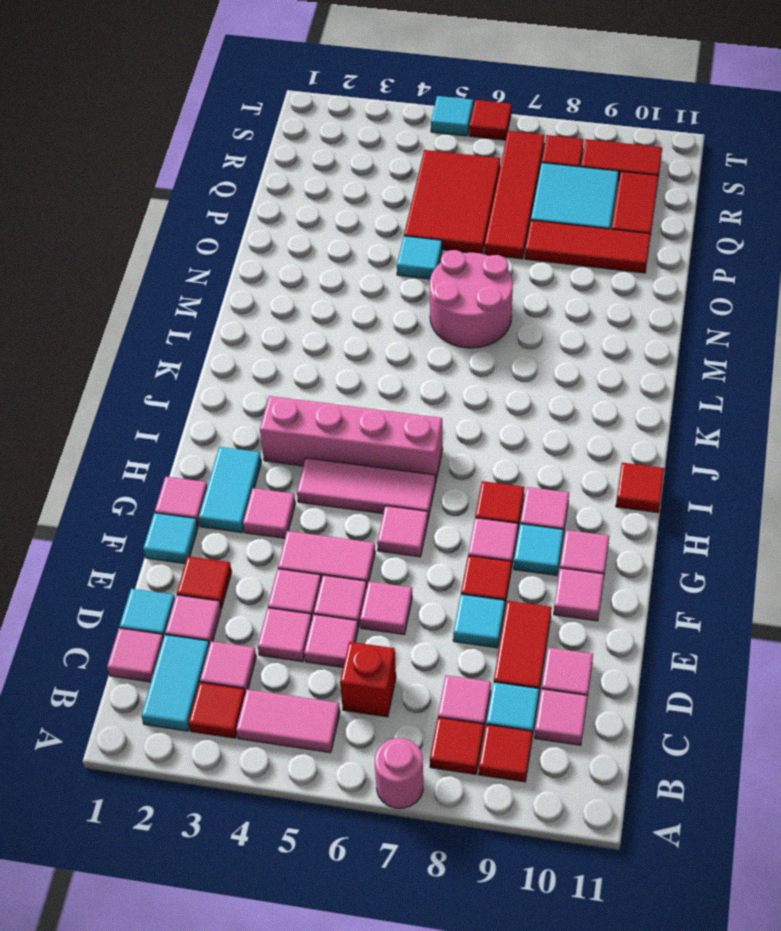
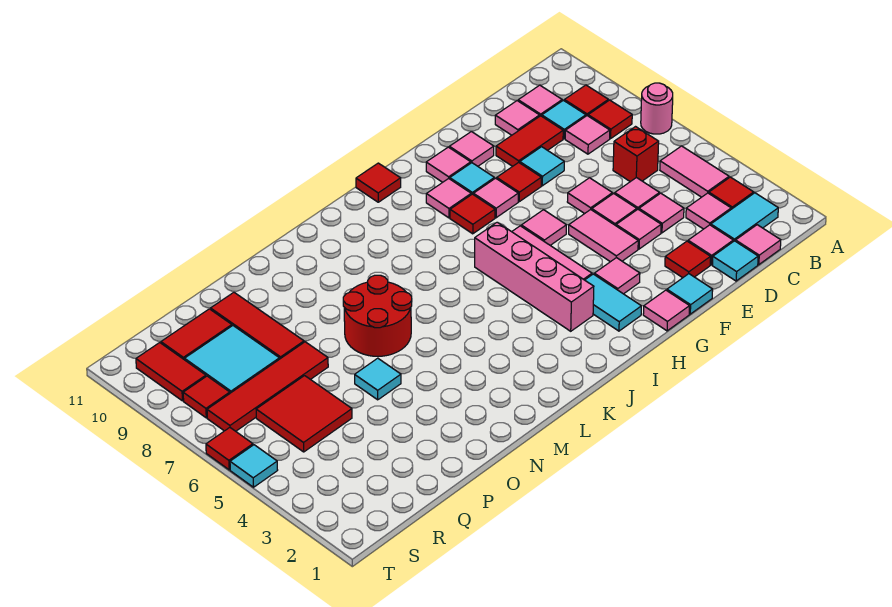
cyan 1x2 tile [199,447,261,533] -> cyan 1x2 tile turned to [585,274,641,331]
pink 2x2 round brick [430,250,513,348] -> red 2x2 round brick [343,275,412,356]
red 2x3 tile [404,150,500,254] -> red 2x2 tile [256,376,352,452]

